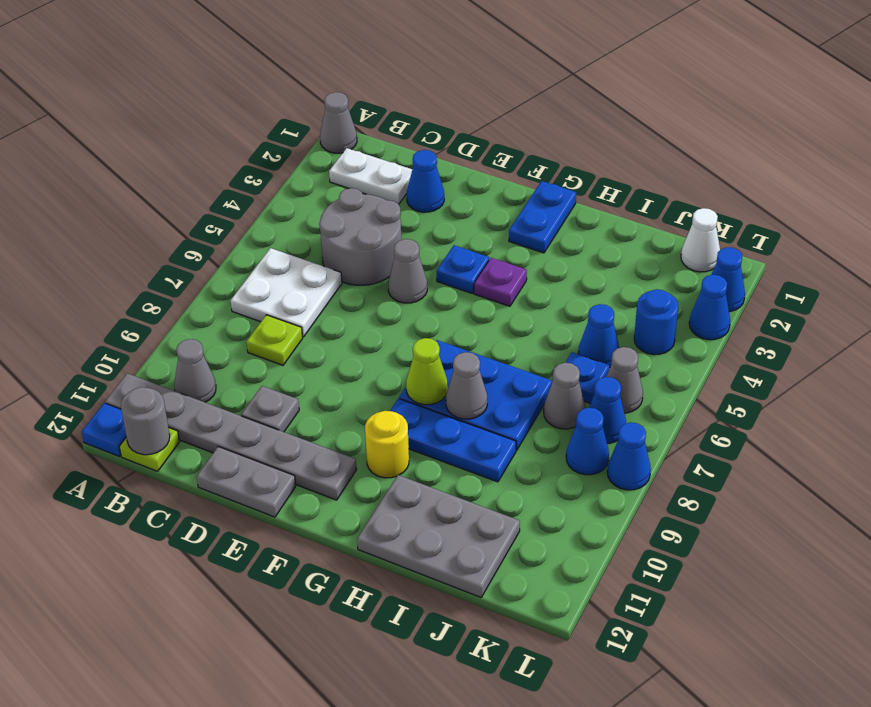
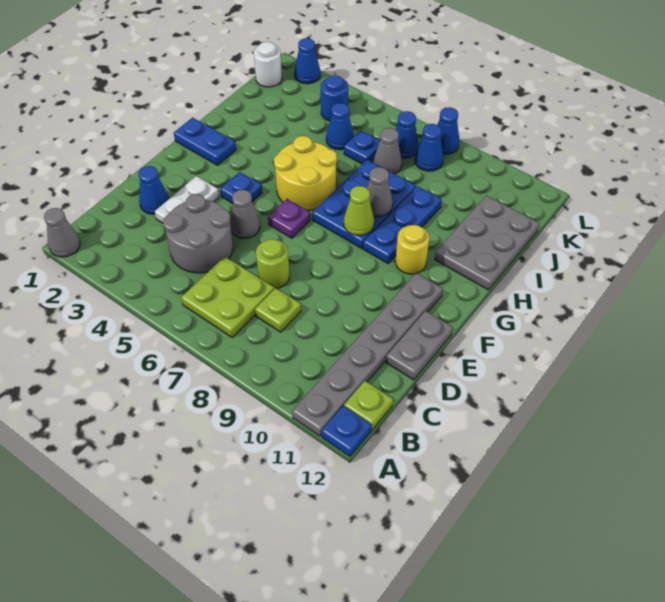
white 1x2 plate [329,148,412,204] -> white 1x2 plate moved to [155,176,219,223]
white 2x2 plate [231,248,342,337] -> lime 2x2 plate [181,257,274,337]
grey 1x1 cone [174,339,216,402] -> none
grey 1x1 round brick [121,387,170,455] -> none
none -> lime 1x1 round brick [256,239,289,289]
grey 1x1 plate [241,386,299,432] -> none
purple 1x1 plate [474,258,527,306] -> purple 1x1 plate moved to [268,199,310,238]
none -> yellow 2x2 round brick [274,136,337,210]
white 1x1 cone [681,208,720,272] -> white 1x1 round brick [254,42,282,87]
grey 1x1 cone [607,347,643,413] -> none
blue 1x1 cone [689,275,730,340] -> none

